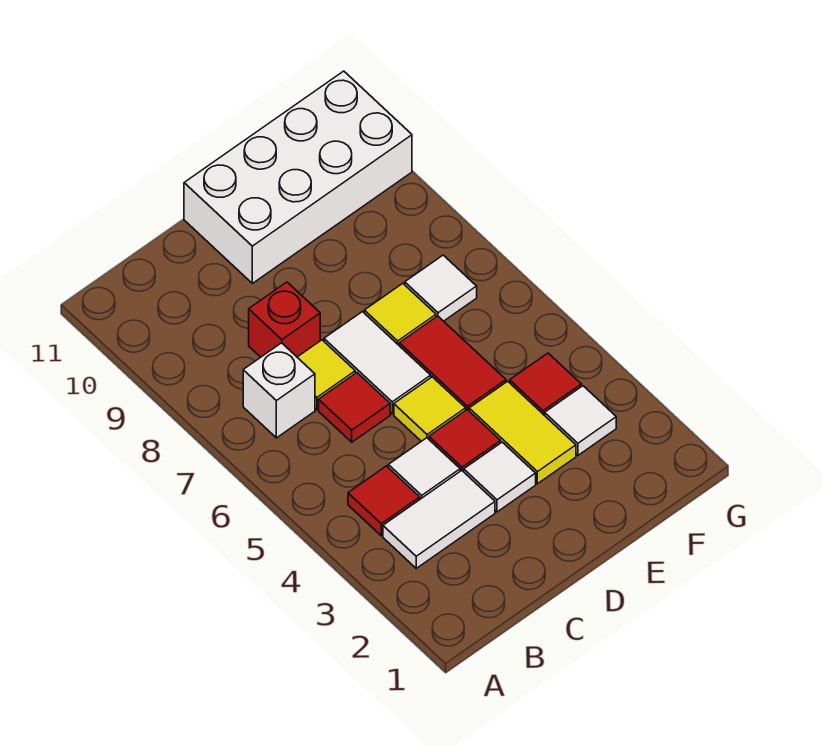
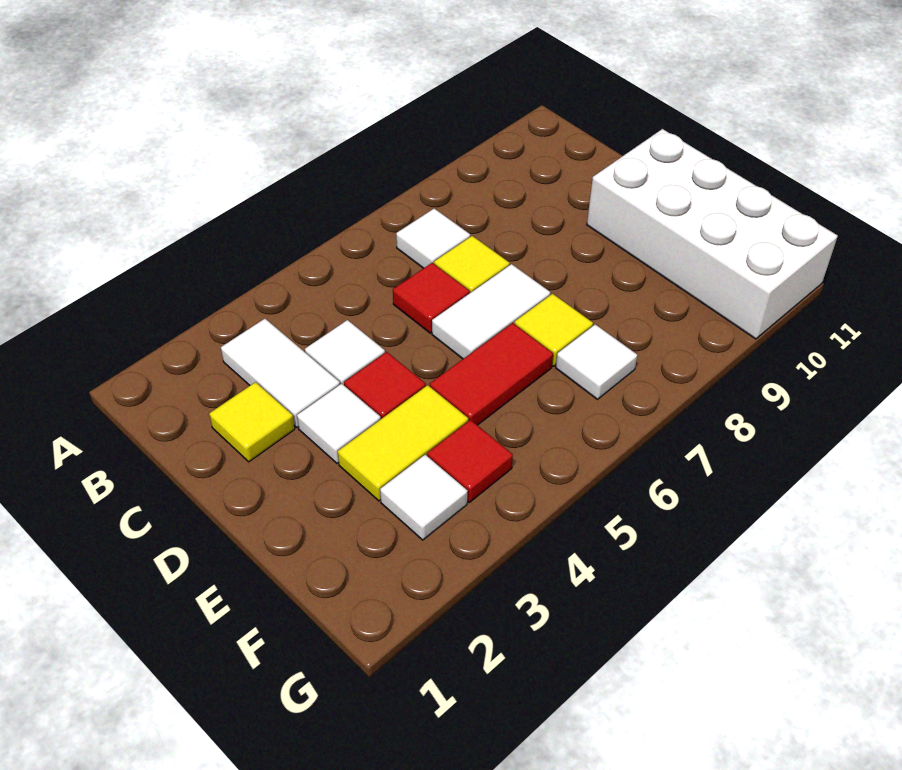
red 1x1 tile [348,466,420,536] -> none
white 1x1 brick [243,343,315,438] -> white 1x1 tile [396,208,470,268]
red 1x1 brick [249,282,320,357] -> none
yellow 1x1 tile [394,377,466,441] -> yellow 1x1 tile moved to [209,382,295,462]

